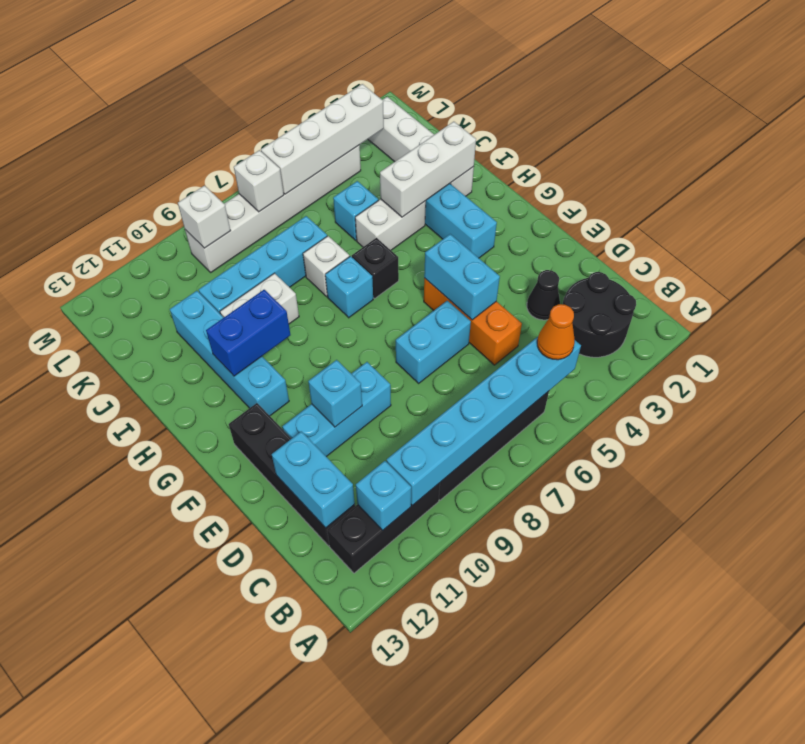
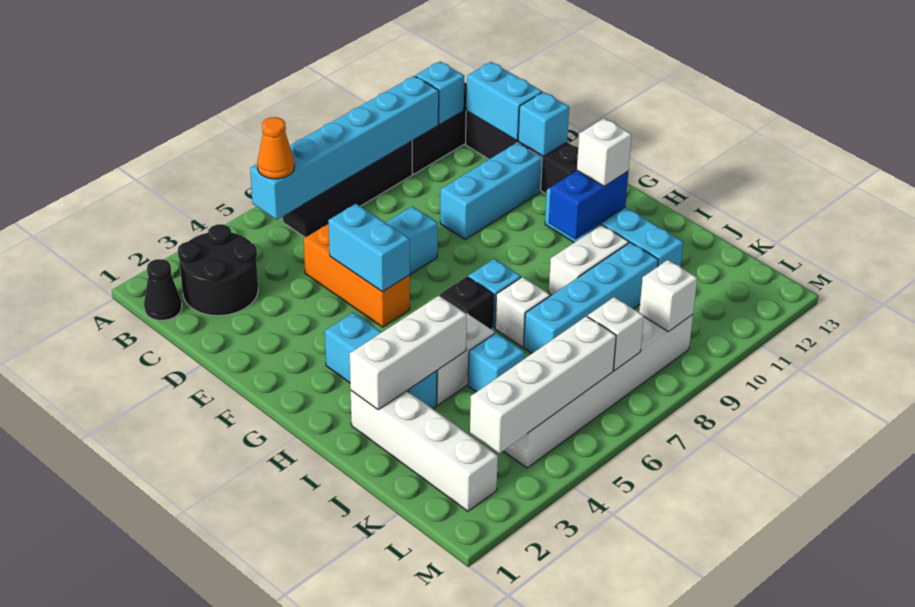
black 1x1 cone [527,270,560,320] -> black 1x1 cone moved to [144,259,182,320]
cyan 1x1 brick [308,360,362,427] -> cyan 1x1 brick moved to [518,92,569,156]
none -> white 1x1 brick [577,118,632,186]

